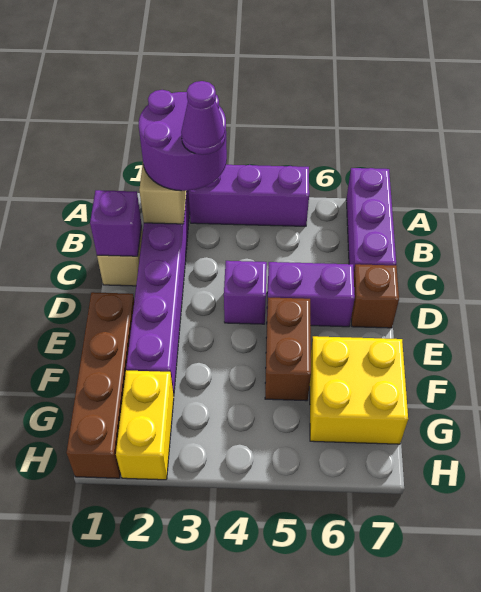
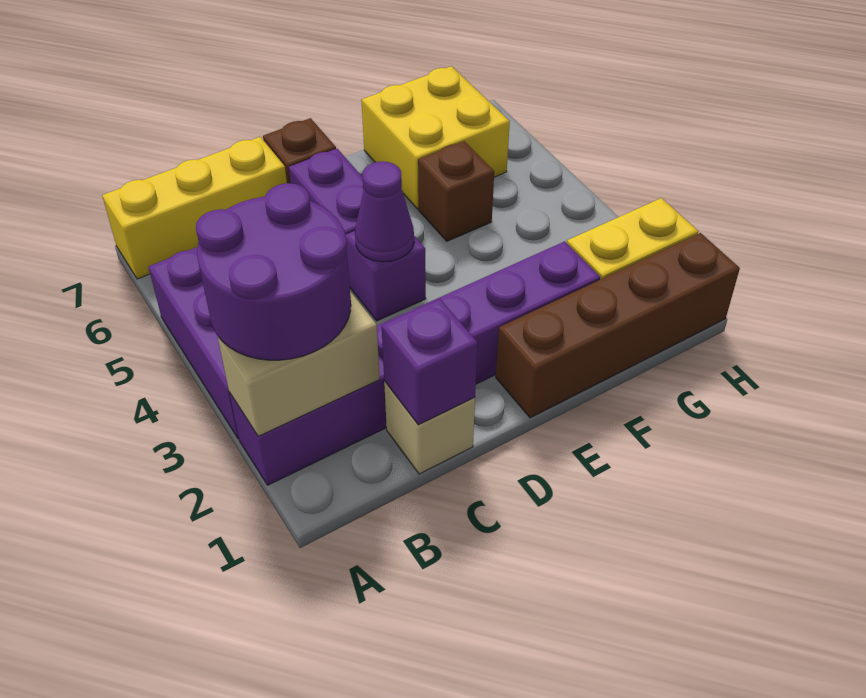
purple 1x3 brick [346,168,396,271] -> yellow 1x3 brick [102,137,287,279]
purple 1x1 cone [181,81,225,155] -> purple 1x1 cone moved to [355,162,414,262]
brown 1x2 brick [265,297,311,401] -> brown 1x1 brick [418,141,494,241]

